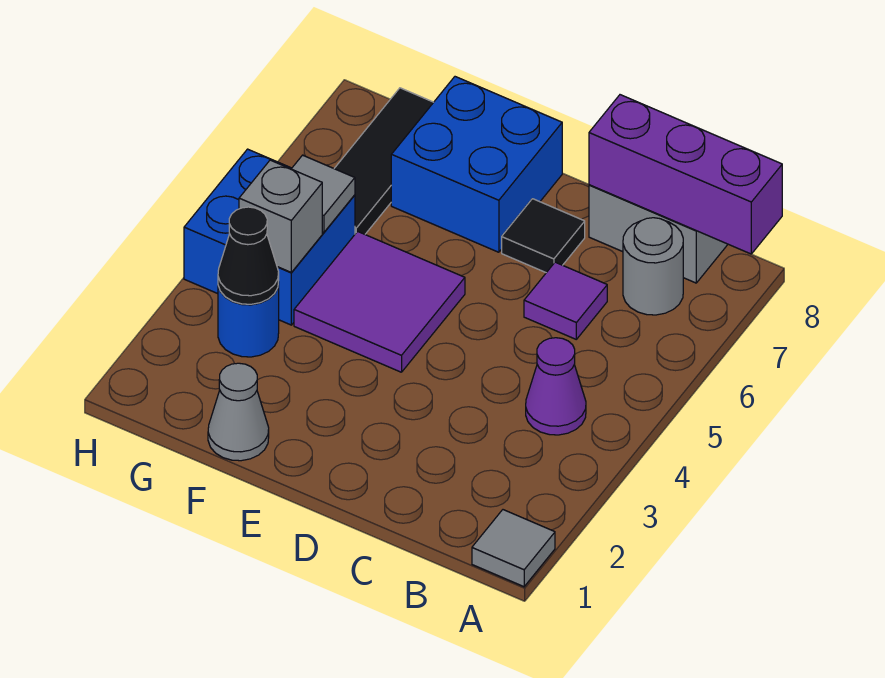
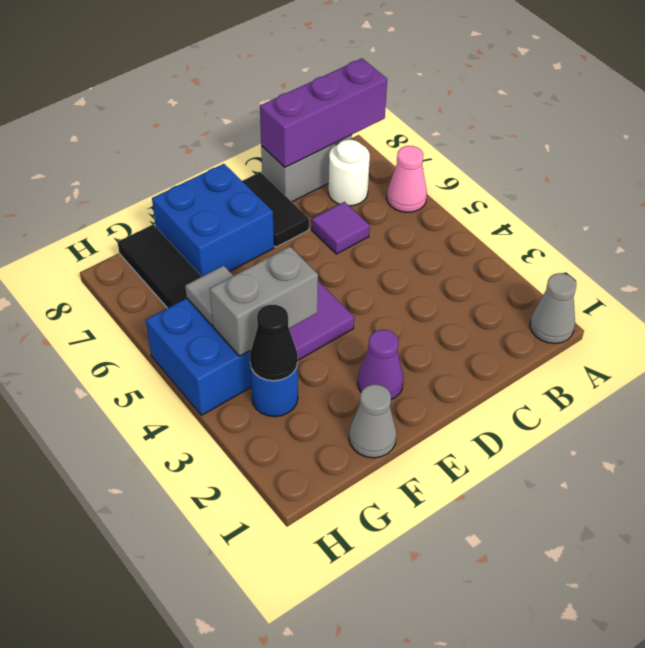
grey 1x1 tile [472,510,555,587] -> grey 1x1 cone [530,273,576,344]
none -> pink 1x1 cone [387,146,427,212]
purple 1x1 cone [526,338,586,435] -> purple 1x1 cone moved to [358,330,404,399]
grey 1x1 round brick [623,218,683,315] -> white 1x1 round brick [328,140,370,206]
black 1x1 tile [502,199,585,273] -> black 1x2 tile [242,172,309,247]
grey 1x1 brick [239,160,322,273] -> grey 1x2 brick [210,247,318,356]

